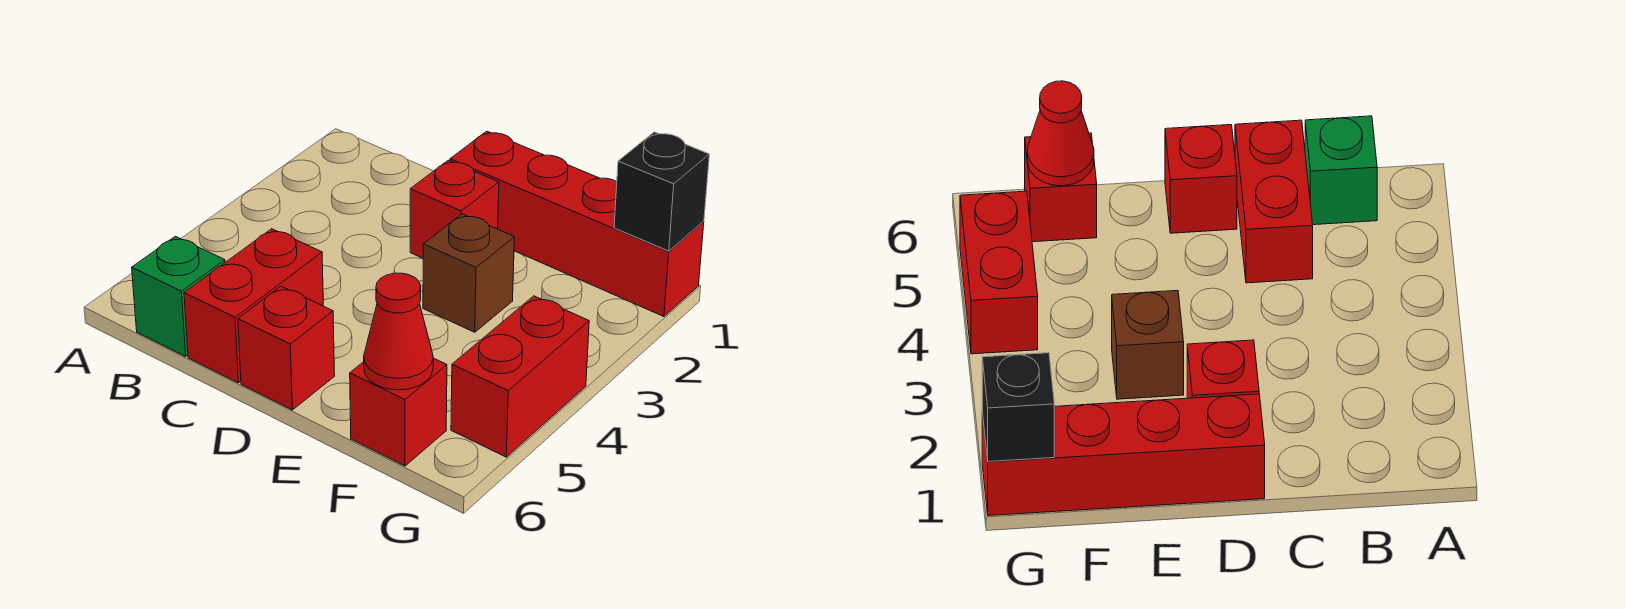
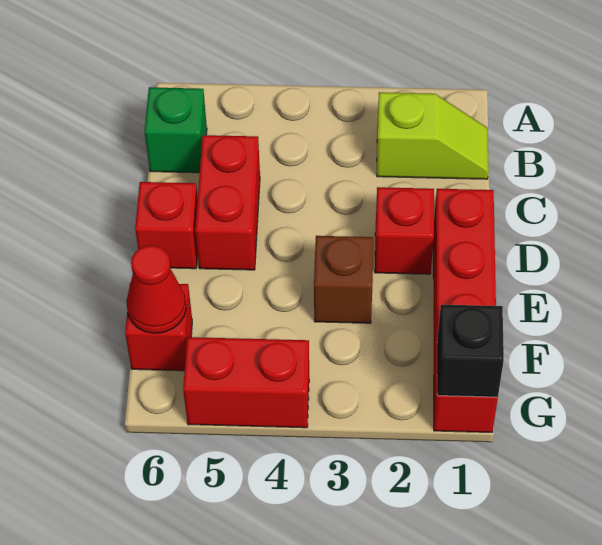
none -> lime 1x2 slope [377,92,489,179]
red 1x2 brick [184,229,323,383] -> red 1x2 brick turned to [195,135,260,270]

